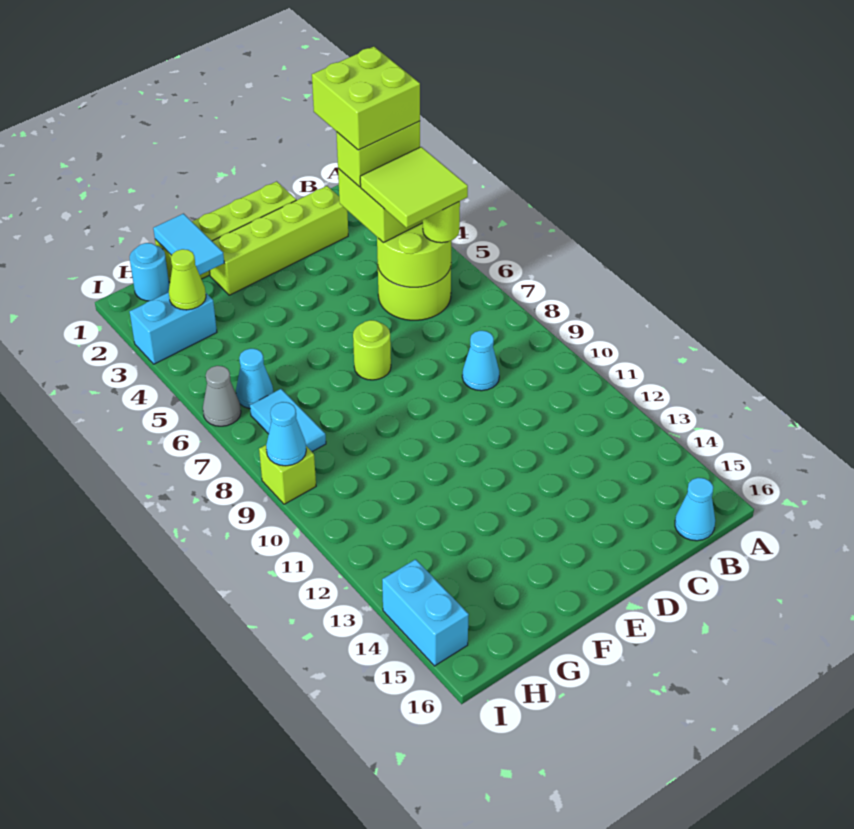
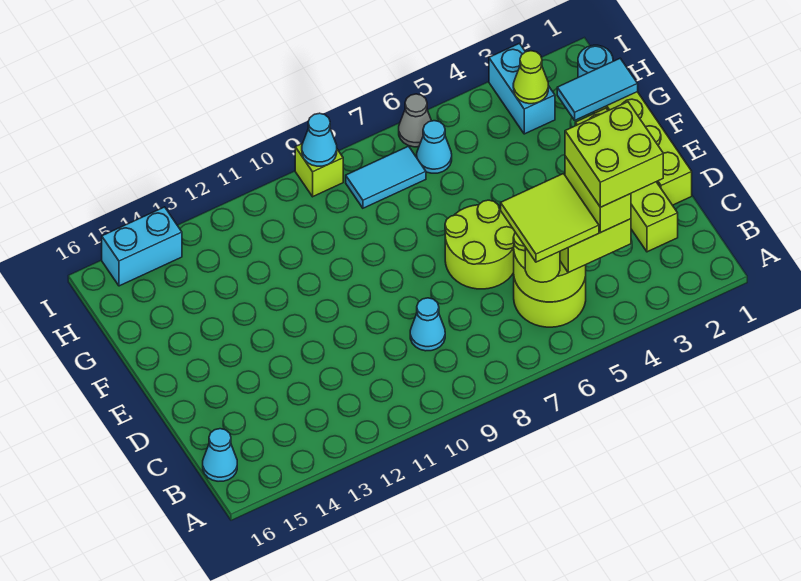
lime 1x1 round brick [353,320,391,380] -> lime 2x2 round brick [445,200,515,289]

